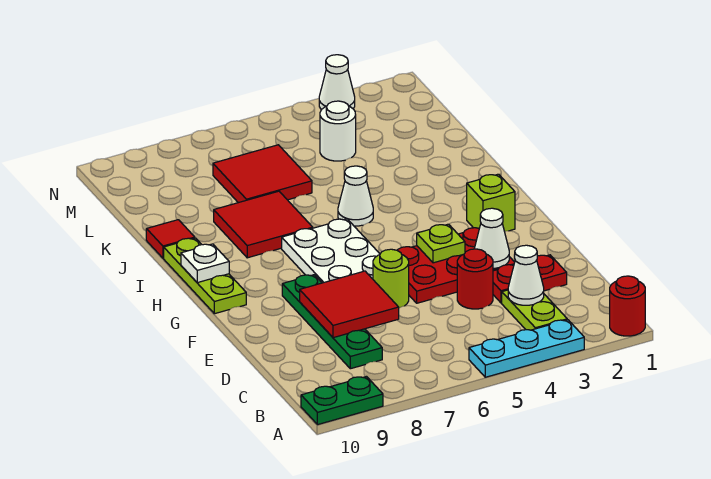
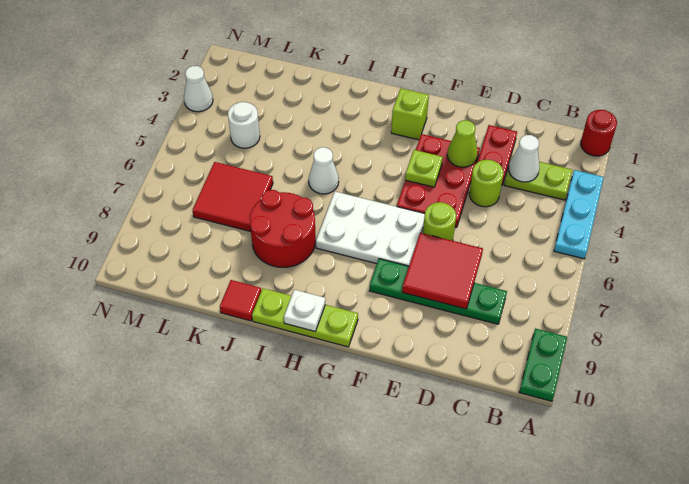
red 1x1 round brick [457,249,493,309] -> lime 1x1 round brick [469,160,504,207]
white 1x1 cone [474,208,509,268] -> lime 1x1 cone [447,120,478,167]
red 2x2 tile [214,191,313,258] -> red 2x2 round brick [250,190,316,267]

